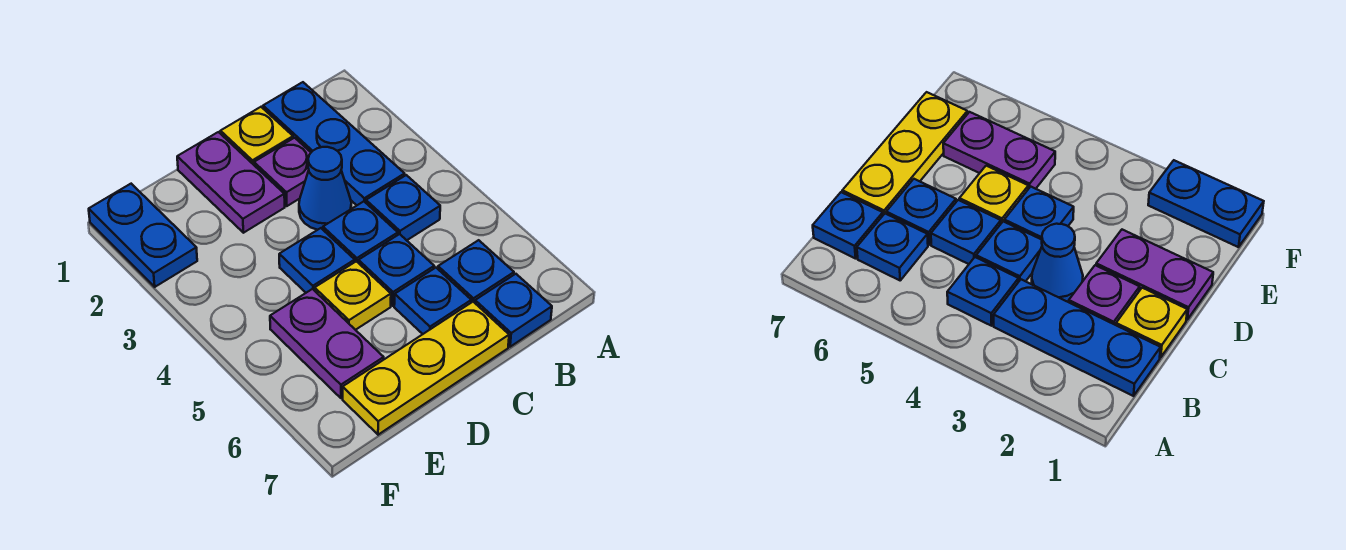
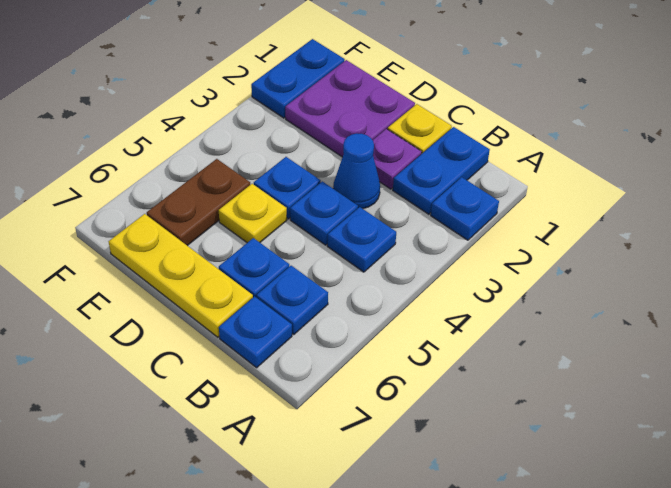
blue 1x3 plate [263,82,405,205] -> blue 1x2 plate [393,127,490,214]
blue 1x1 plate [358,234,434,306] -> blue 1x1 plate moved to [431,177,499,240]
purple 1x2 plate [177,132,285,233] -> purple 2x2 plate [285,60,415,157]
purple 1x2 plate [270,289,384,398] -> brown 1x2 plate [147,159,250,246]

